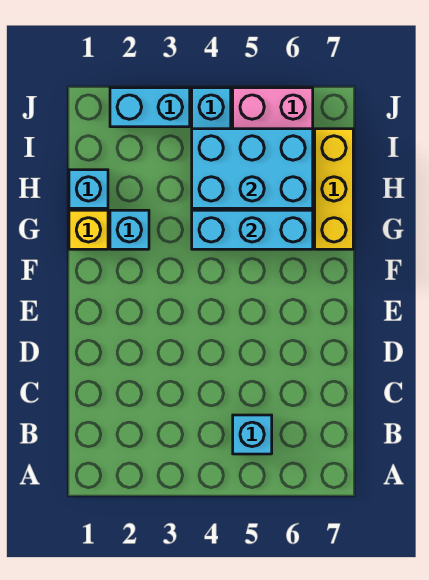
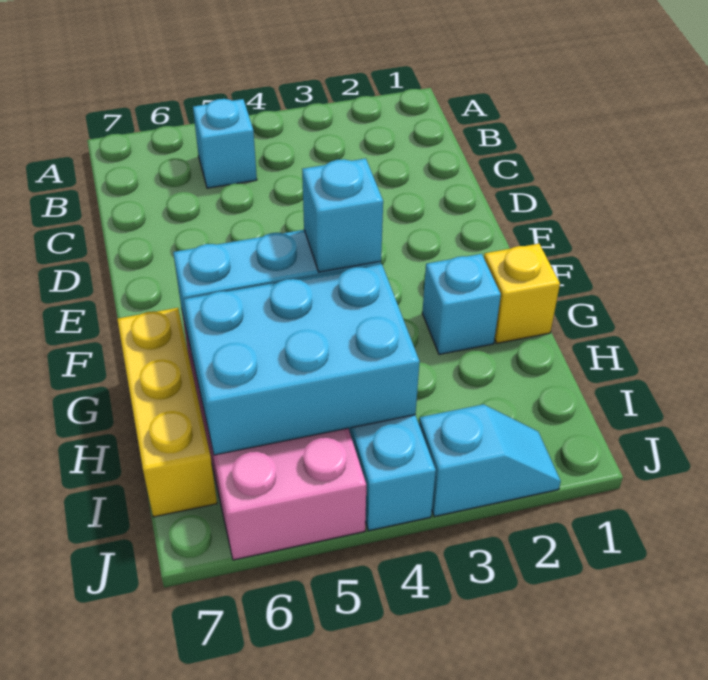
cyan 1x1 brick [69,170,108,208] -> cyan 1x1 brick moved to [302,158,383,272]
cyan 1x2 brick [110,88,190,127] -> cyan 1x2 slope [419,404,561,517]

